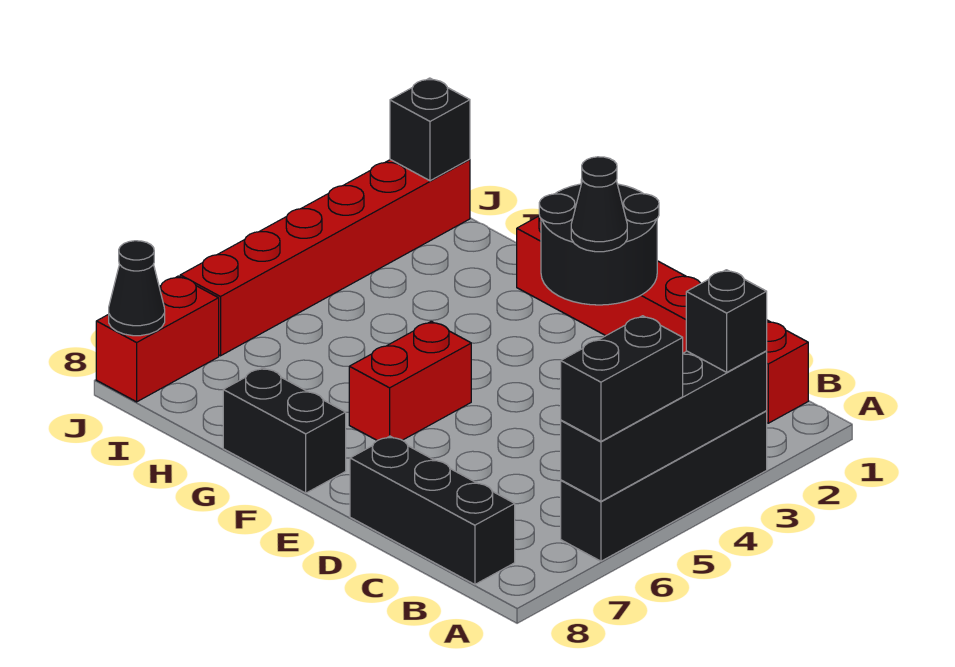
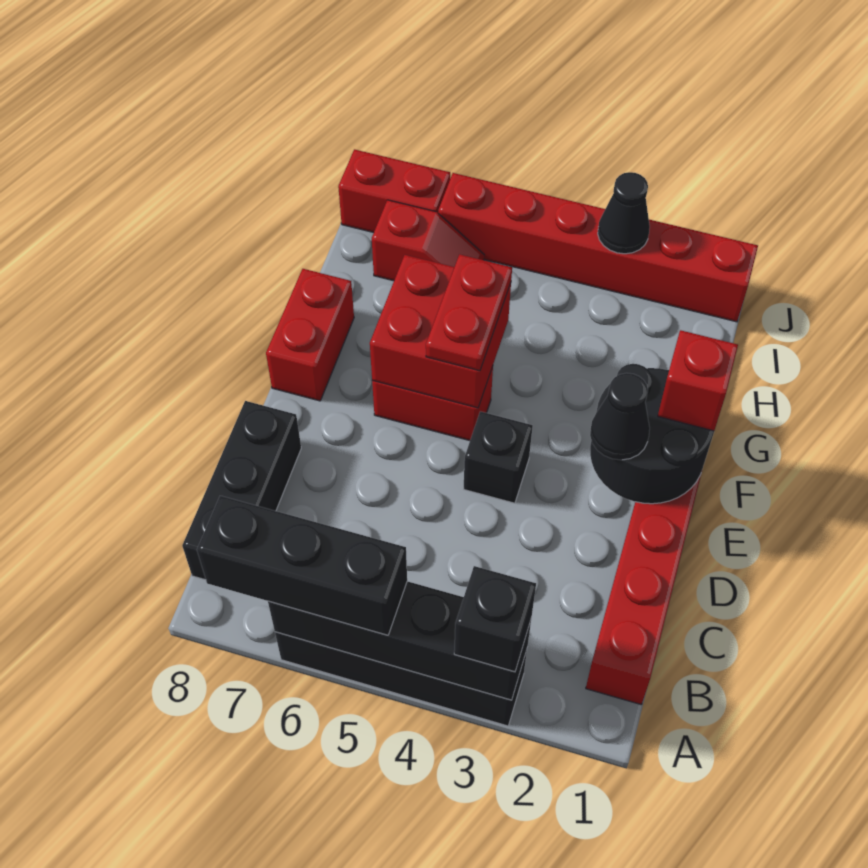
black 1x2 brick [561,316,683,441] -> black 1x3 brick [197,496,407,635]
none -> red 1x1 brick [658,330,738,431]
none -> red 2x2 brick [370,255,511,408]
none -> red 1x2 plate [426,254,512,371]
black 1x2 brick [223,368,346,493] -> red 1x2 brick [266,269,354,401]
none -> red 1x2 slope [372,200,484,281]
black 1x1 brick [390,78,470,181] -> black 1x1 brick moved to [464,411,533,503]
black 1x1 cone [109,241,165,336] -> black 1x1 cone moved to [598,172,650,254]

